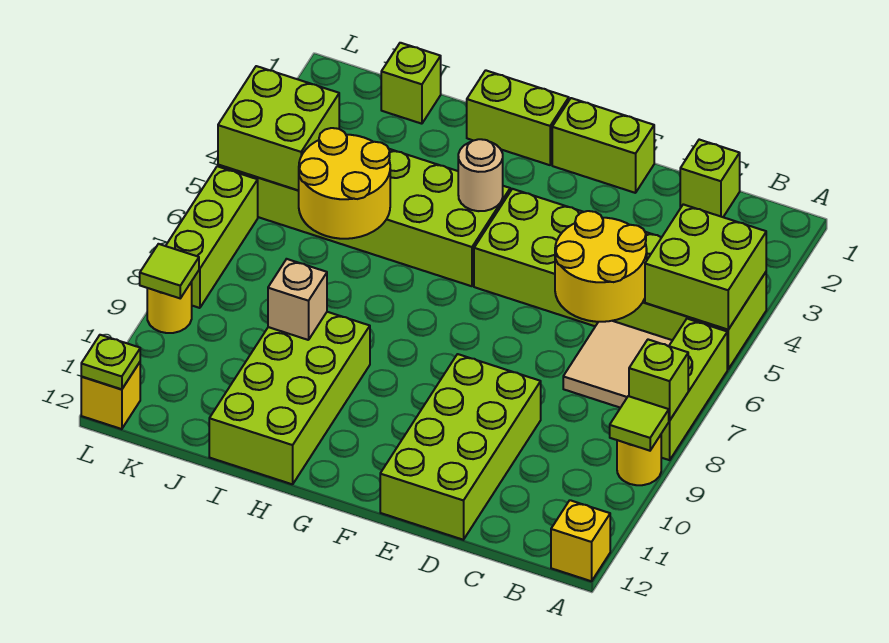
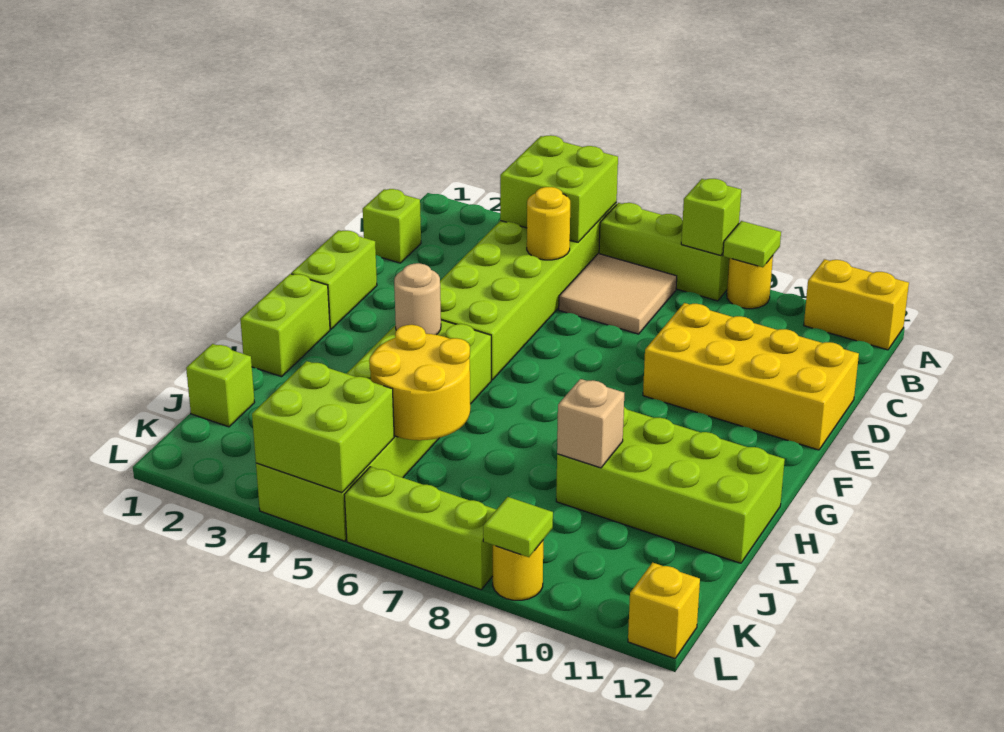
yellow 1x1 brick [551,500,610,581] -> yellow 1x2 brick [804,259,909,350]
yellow 2x2 round brick [555,211,647,322] -> yellow 1x1 round brick [527,187,570,260]
lime 2x4 brick [380,354,541,540] -> yellow 2x4 brick [643,303,859,450]
lime 1x1 plate [81,335,140,389] -> none

